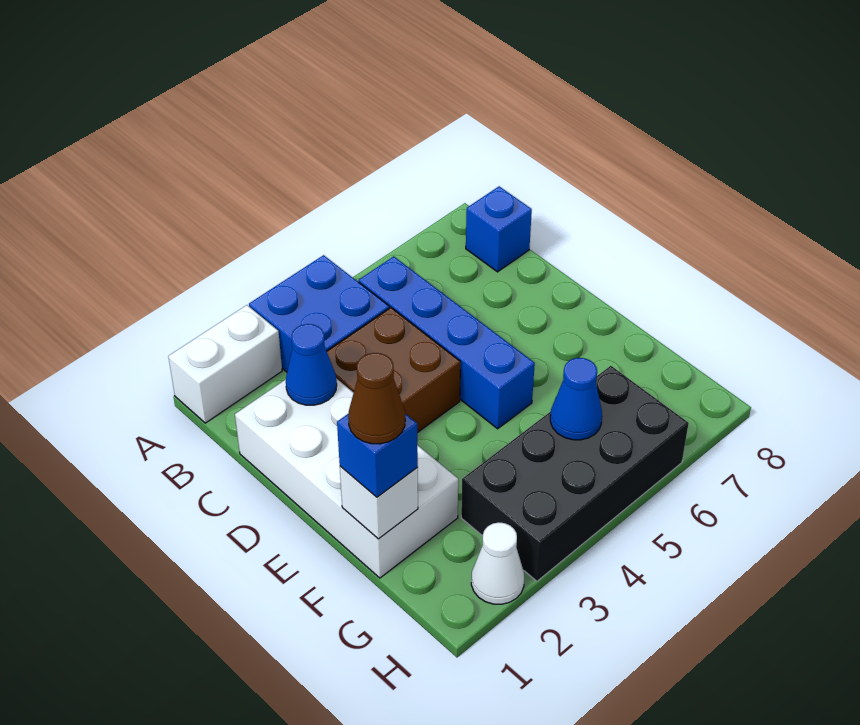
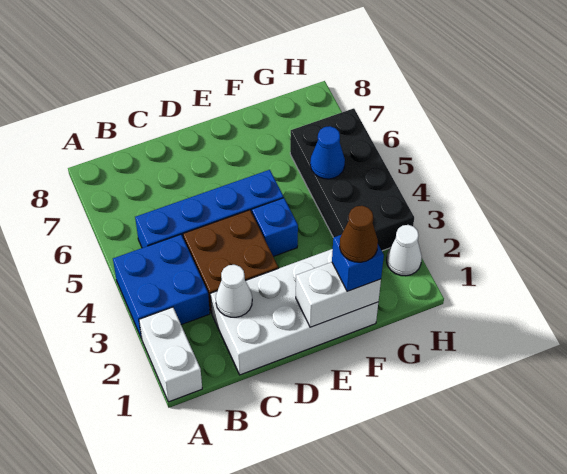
blue 1x1 brick [466,186,532,272] -> blue 1x1 brick moved to [252,198,298,256]
blue 1x1 cone [286,324,337,405] -> white 1x1 cone [216,265,252,317]
white 1x1 brick [340,466,418,539] -> white 1x2 brick [296,262,381,327]

